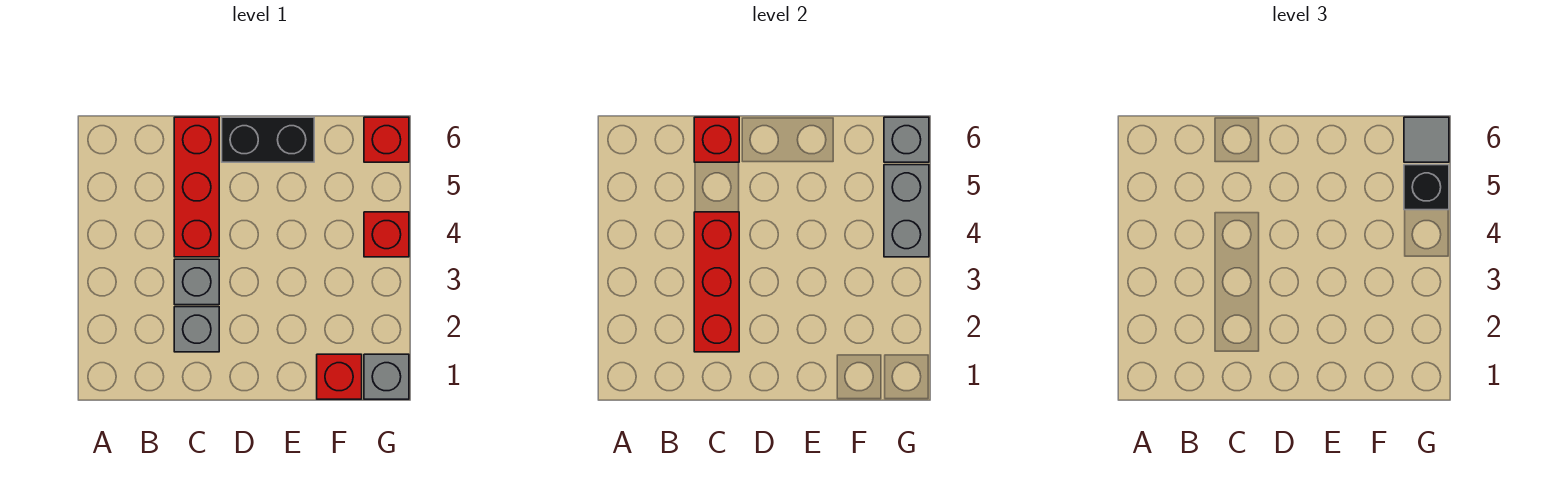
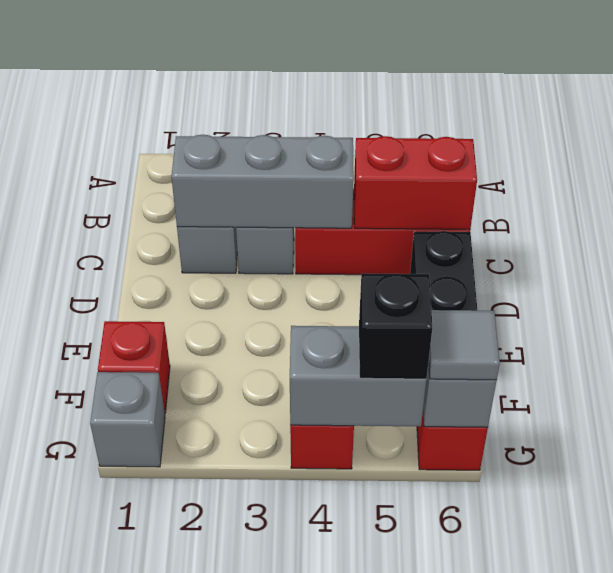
red 1x3 brick [694,212,739,352] -> grey 1x3 brick [171,135,354,228]
red 1x1 brick [694,117,739,162] -> red 1x2 brick [354,136,477,229]

